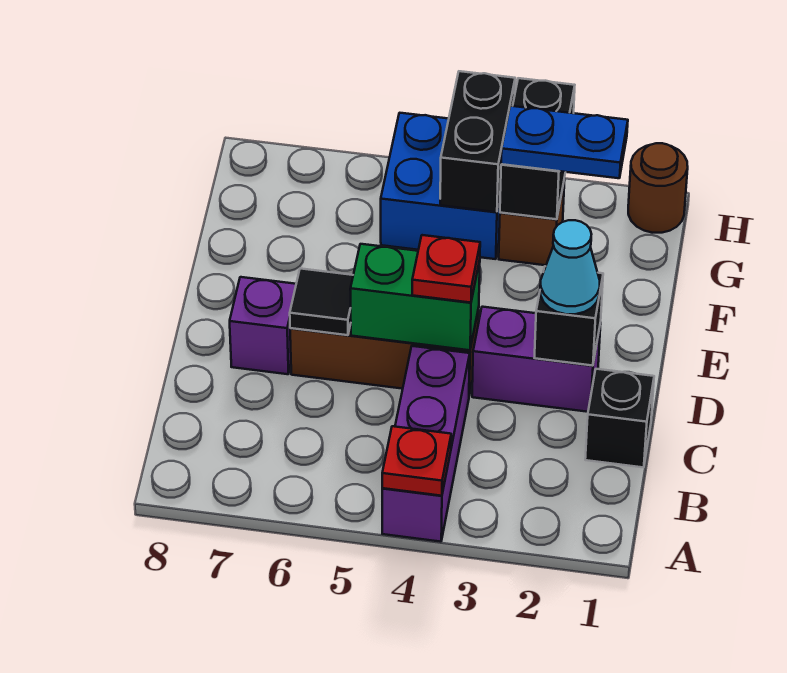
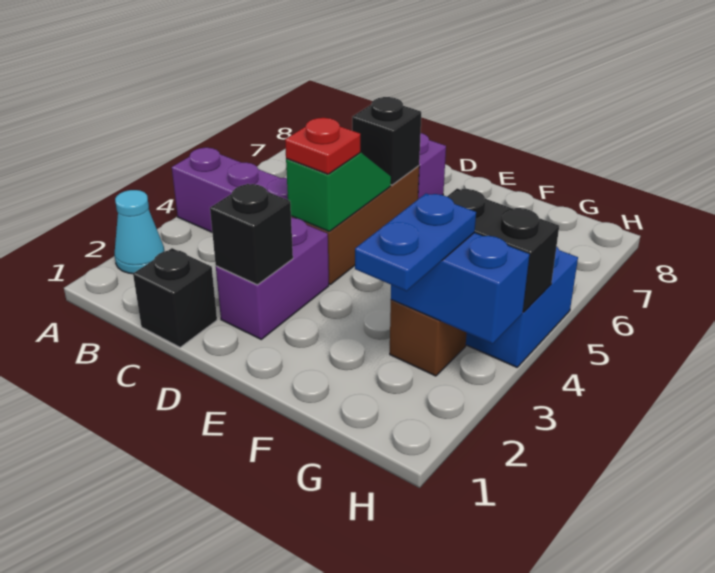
red 1x1 plate [382,426,451,496] -> none
cyan 1x1 cone [540,220,600,314] -> cyan 1x1 cone moved to [114,190,164,274]
green 1x2 brick [350,244,480,350] -> green 1x2 slope [286,152,391,231]
black 1x1 tile [290,269,353,335] -> black 1x1 brick [352,97,421,185]
black 1x2 brick [500,78,575,219] -> blue 1x2 brick [391,233,530,344]
brown 1x1 round brick [628,143,688,233] -> none

